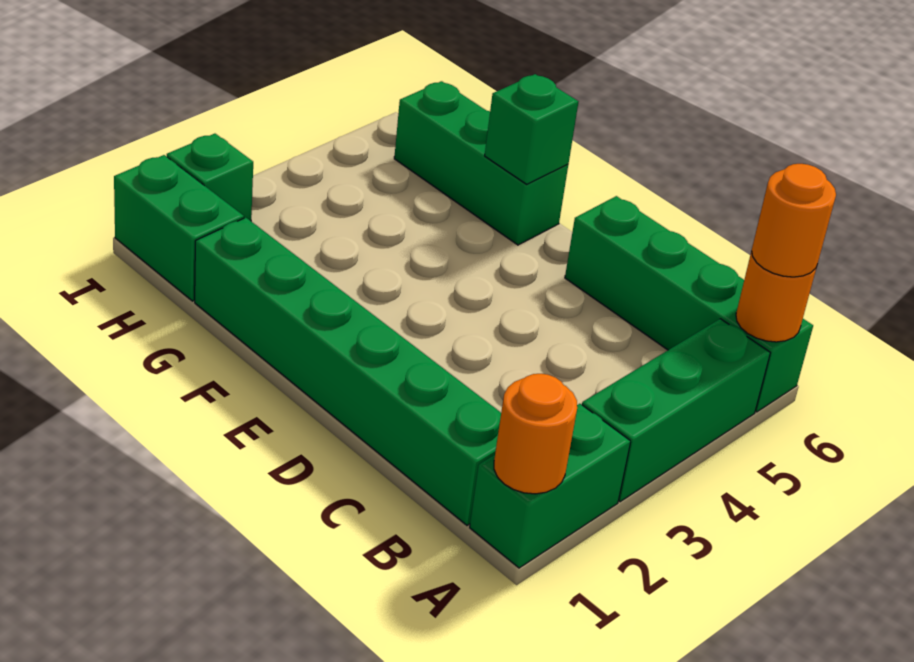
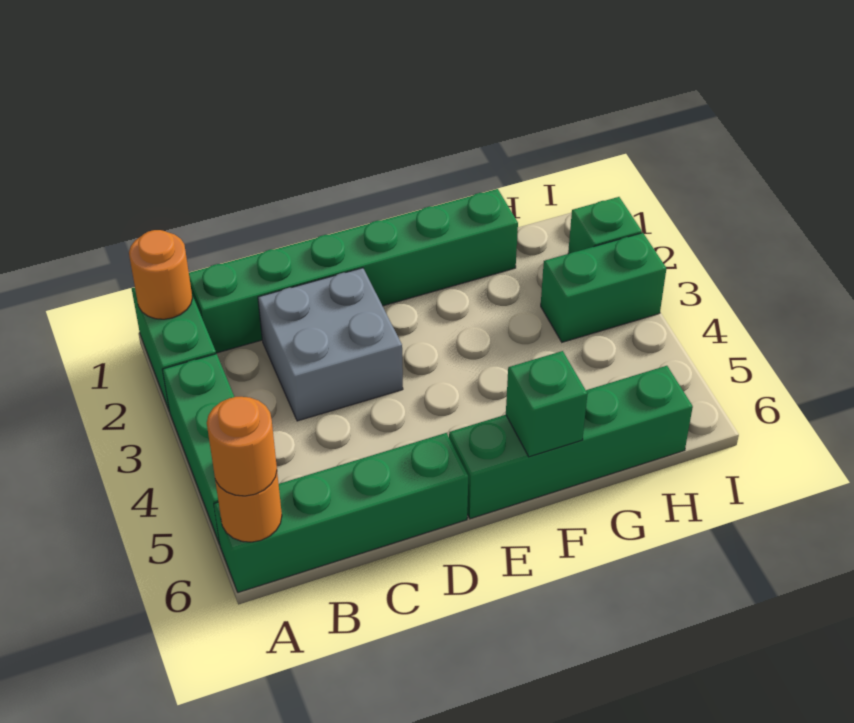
none -> grey 2x2 brick [258,268,403,421]
green 1x3 brick [394,81,568,245] -> green 1x4 brick [449,366,693,519]
green 1x2 brick [114,155,244,301] -> green 1x2 brick moved to [541,233,666,342]

